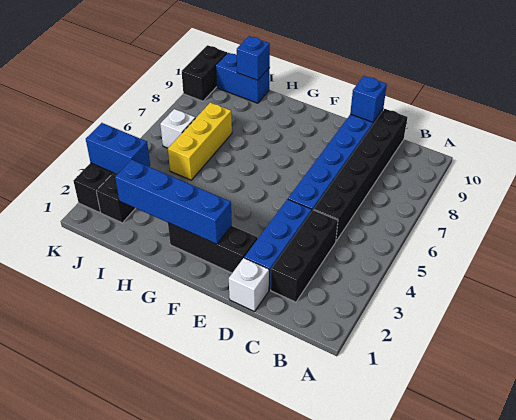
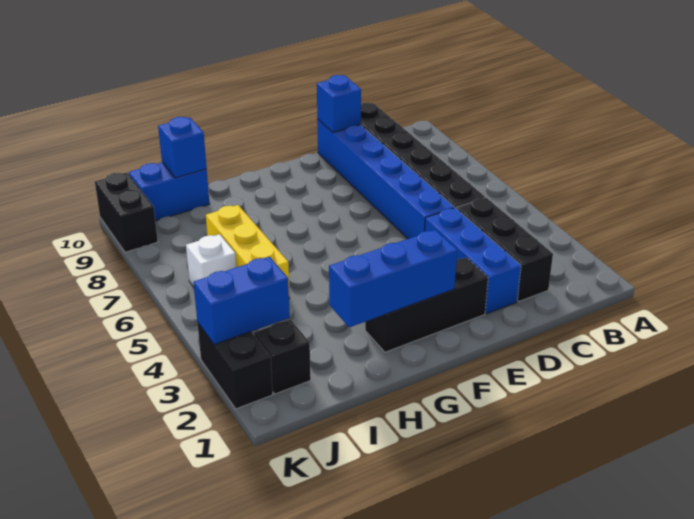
white 1x1 brick [229,258,269,312] -> none
blue 1x4 brick [115,160,232,244] -> blue 1x3 brick [329,230,457,327]

